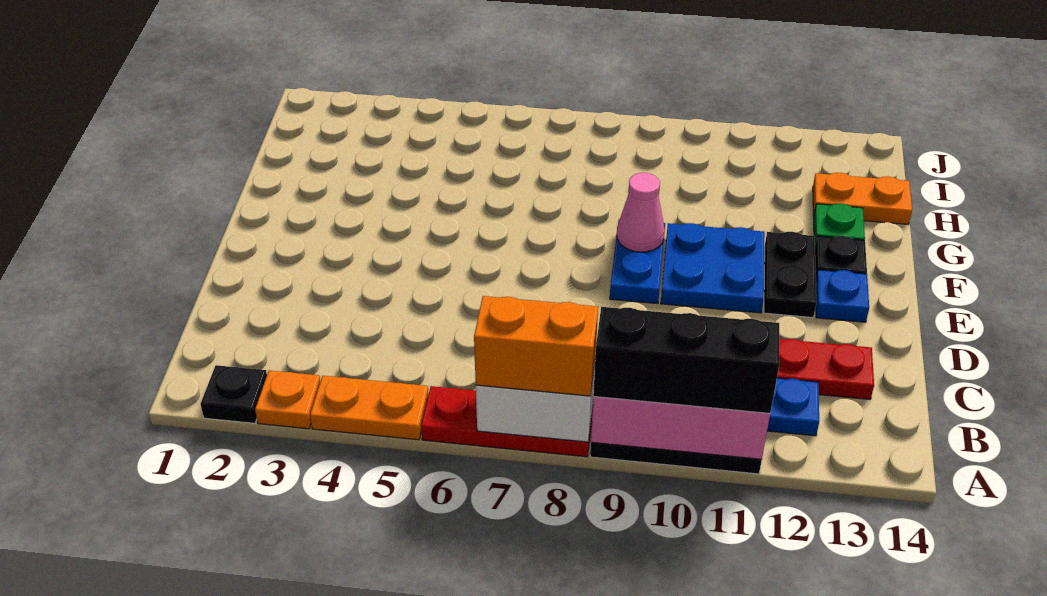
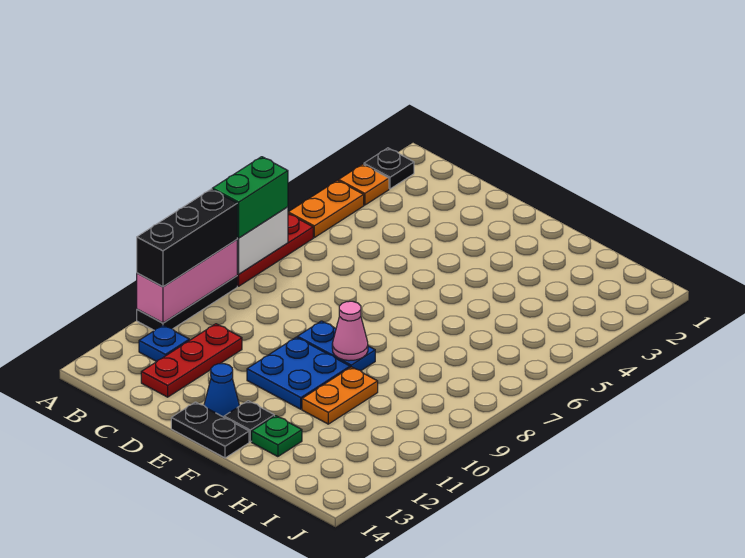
orange 1x2 brick [474,296,598,396] -> green 1x2 brick [212,157,288,238]
black 1x2 plate [764,232,816,318] -> black 1x2 plate moved to [171,402,249,458]
blue 1x1 plate [816,270,869,322] -> blue 1x1 cone [204,364,239,417]
orange 1x2 plate [813,173,912,224] -> orange 1x2 plate moved to [302,367,378,424]

